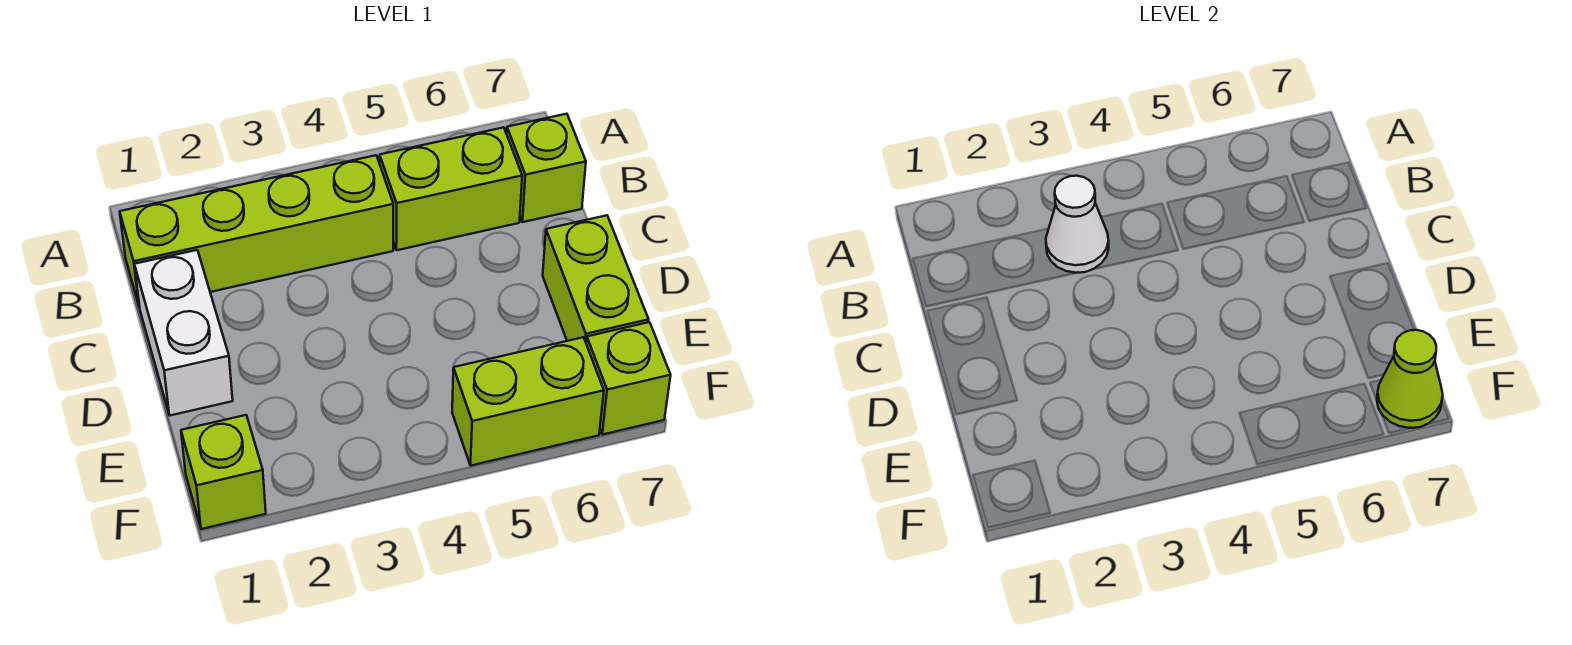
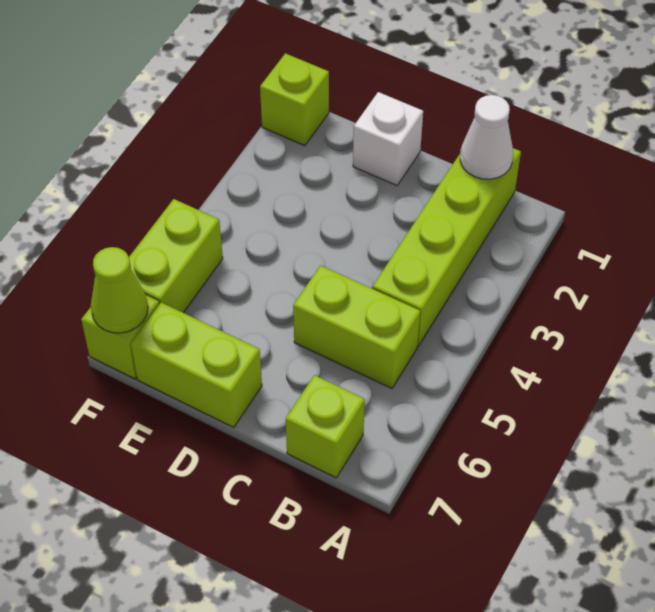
white 1x1 cone [1046,176,1109,273] -> white 1x1 cone moved to [460,95,513,179]
lime 1x2 brick [380,127,522,250] -> lime 1x2 brick turned to [293,265,420,388]
white 1x2 brick [134,250,233,415] -> white 1x1 brick [353,92,423,185]

